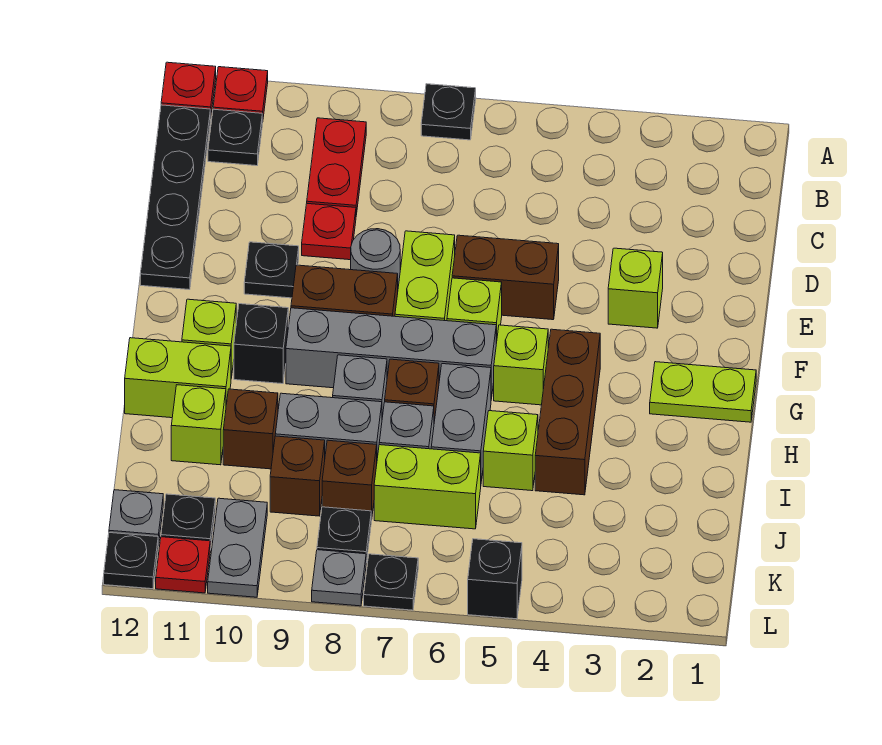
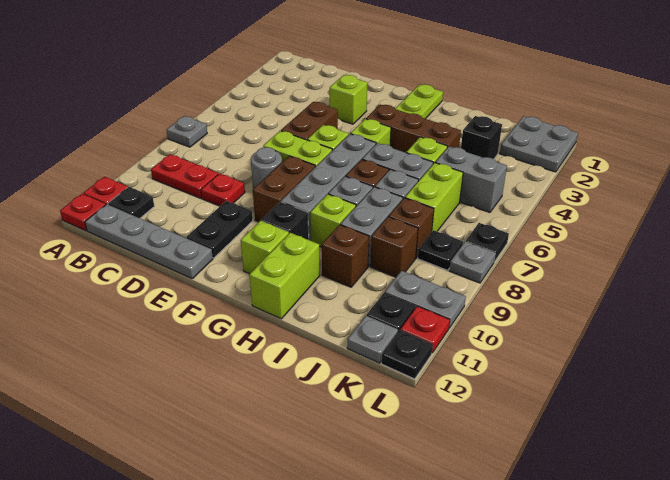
black 1x1 plate [421,84,476,140] -> grey 1x1 plate [167,116,207,147]
black 1x4 plate [140,105,210,290] -> grey 1x4 plate [85,204,213,279]
black 1x1 plate [244,242,299,298] -> black 1x2 plate [186,201,253,258]
lime 1x1 brick [171,385,226,465] -> lime 1x1 brick moved to [310,194,356,247]
none -> grey 1x2 brick [435,146,507,213]
none -> grey 2x2 plate [500,116,578,172]
black 1x1 brick [468,539,522,619] -> black 1x1 brick moved to [461,116,502,159]

